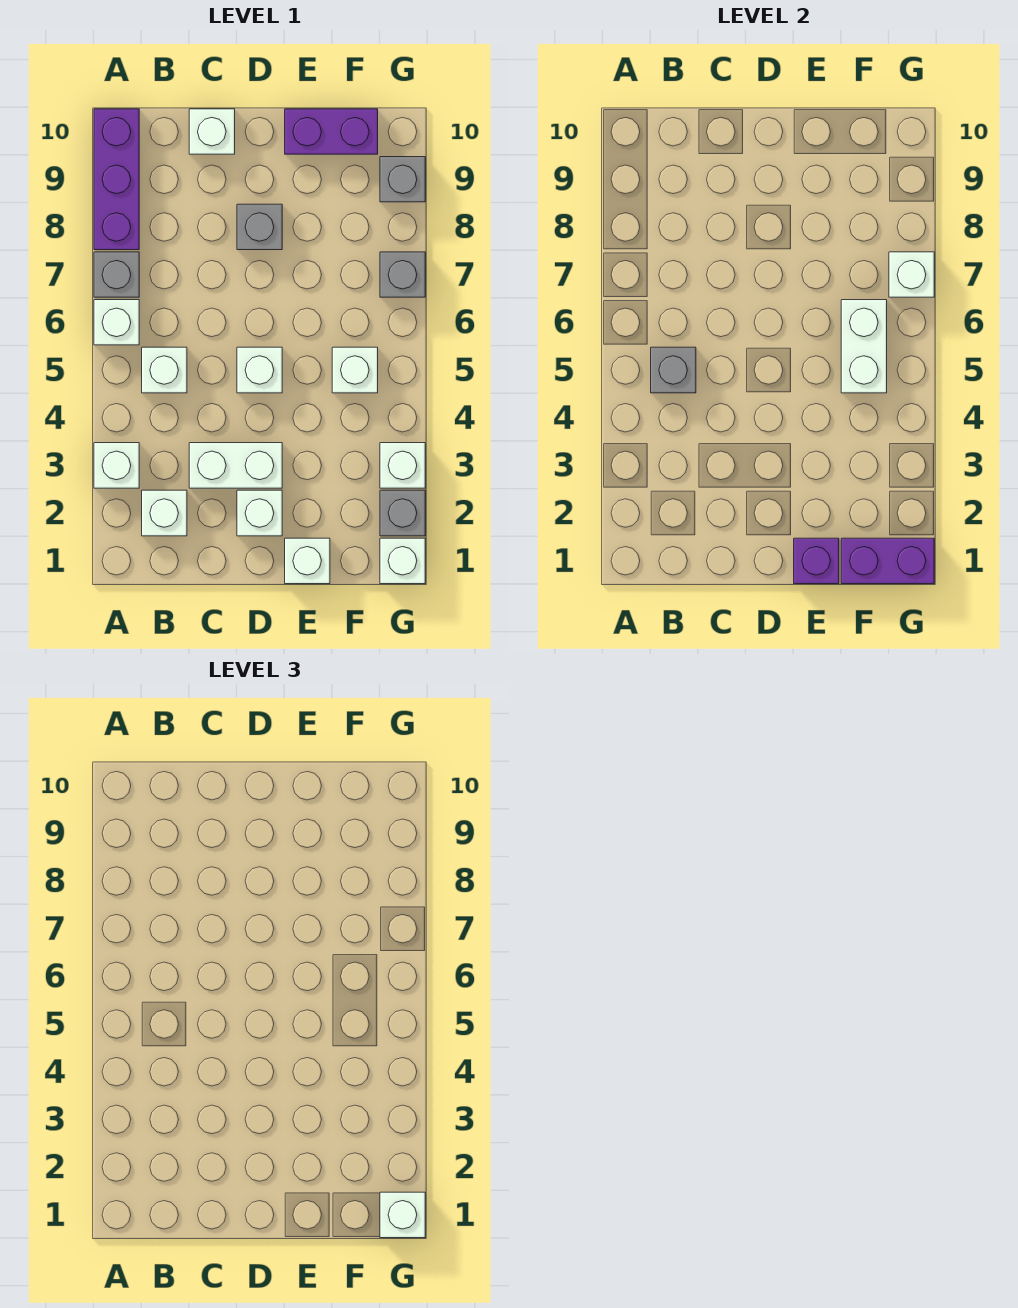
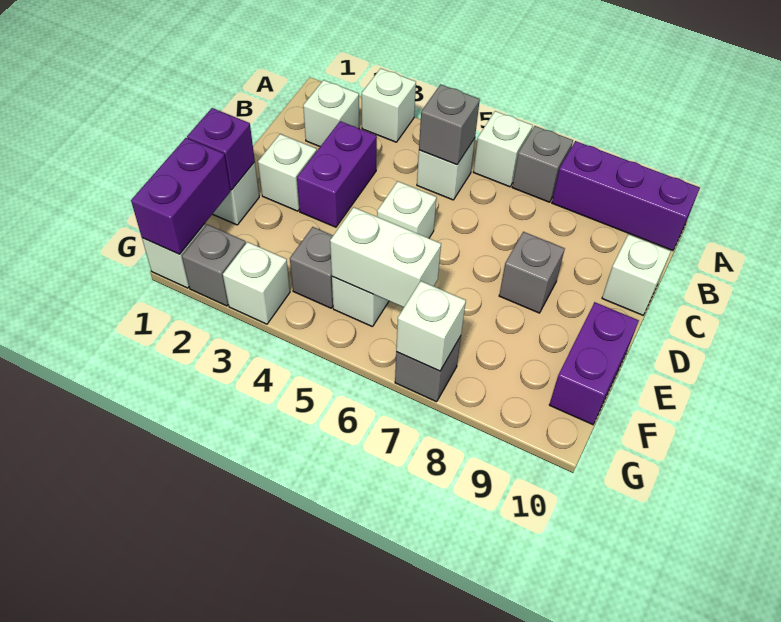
white 1x2 brick [189,443,282,488] -> purple 1x2 brick [297,121,377,227]
white 1x1 brick [380,1192,425,1238] -> none
grey 1x1 brick [380,157,425,202] -> grey 1x1 brick moved to [290,227,333,308]

